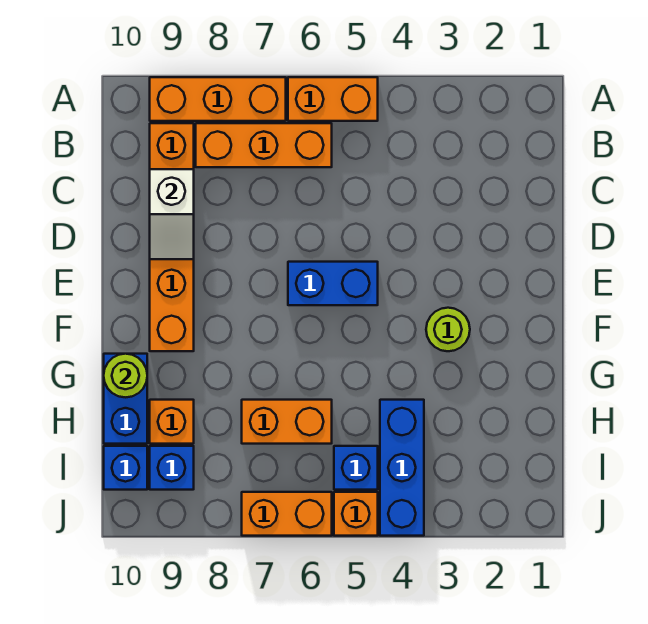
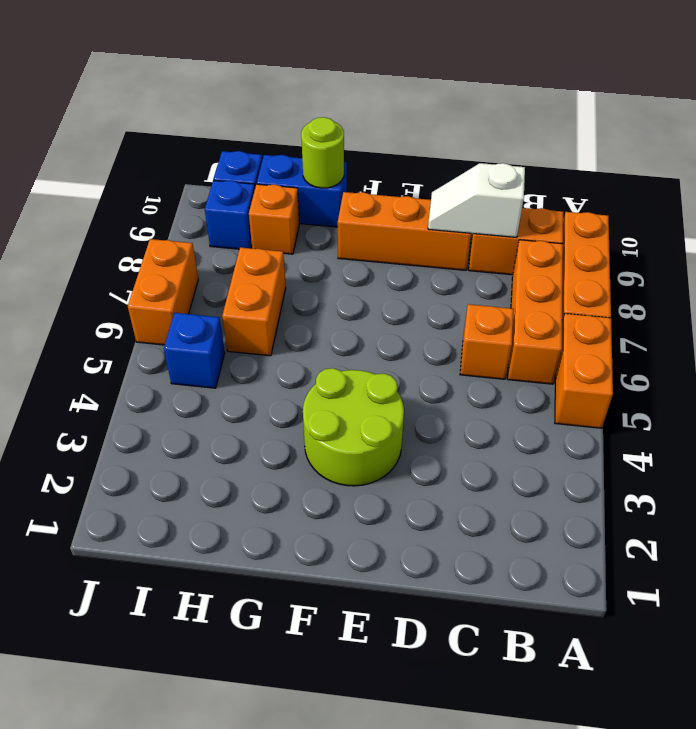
blue 1x2 brick [288,262,378,305] -> none
lime 1x1 round brick [426,308,470,351] -> lime 2x2 round brick [303,368,404,486]
blue 1x3 brick [380,400,424,536] -> none
orange 1x1 brick [334,492,378,536] -> orange 1x1 brick moved to [460,304,514,379]

